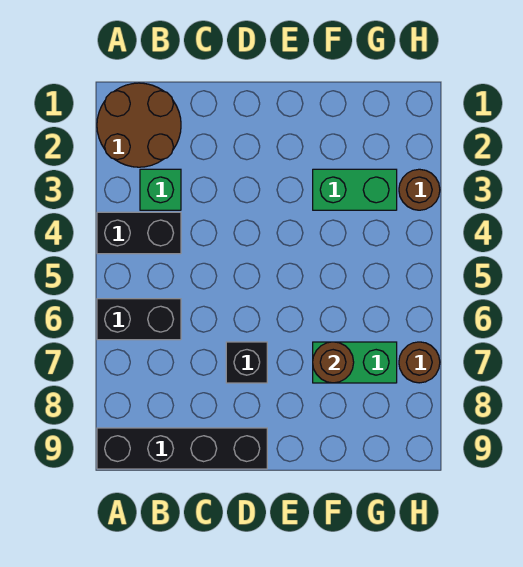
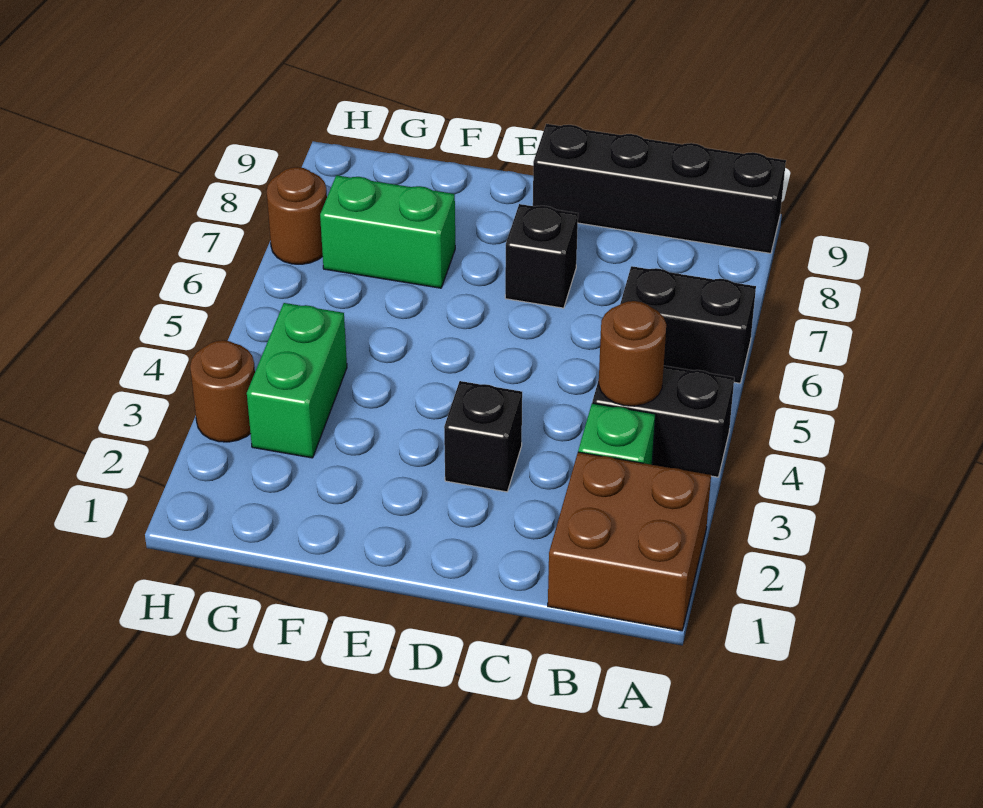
brown 2x2 round brick [97,83,181,167] -> brown 2x2 brick [548,452,711,631]
none -> black 1x1 brick [444,381,522,492]
green 1x2 brick [313,169,397,210] -> green 1x2 brick turned to [247,303,347,458]
brown 1x1 round brick [313,342,354,383] -> brown 1x1 round brick moved to [599,301,666,406]

